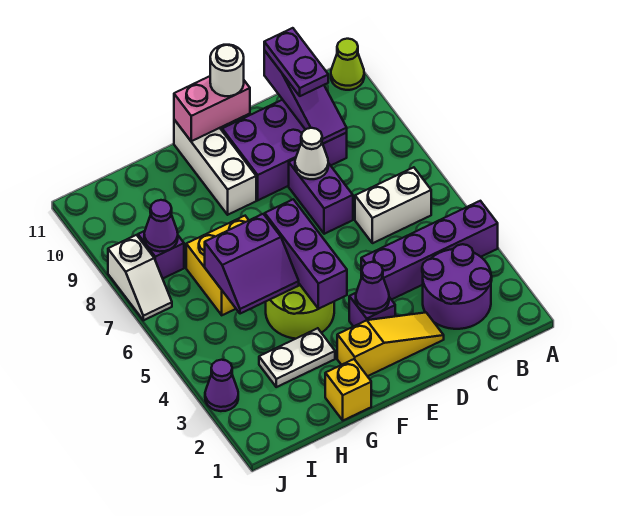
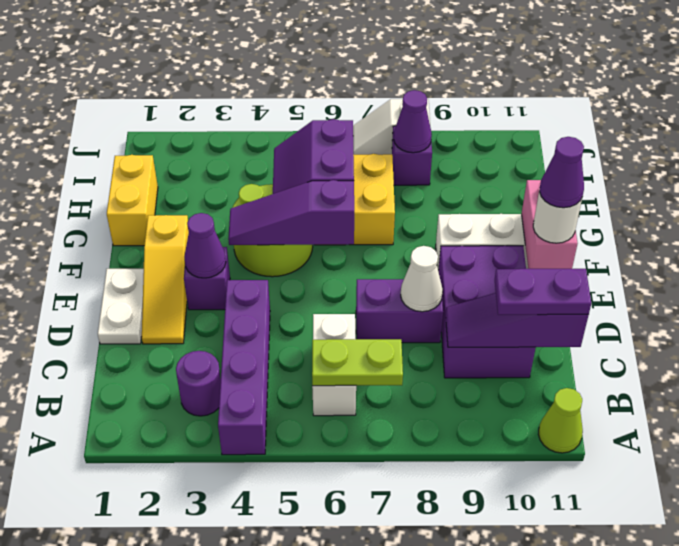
purple 2x2 round brick [422,244,492,329] -> purple 1x1 round brick [176,351,221,416]
none -> lime 1x2 plate [312,339,403,386]
purple 1x3 brick [265,199,347,309] -> purple 1x3 slope [228,180,354,245]
yellow 1x1 brick [325,359,371,420] -> yellow 1x2 brick [107,155,158,246]
white 1x2 plate [259,328,335,387] -> white 1x2 plate moved to [98,269,144,344]
purple 1x1 cone [205,360,238,411] -> purple 1x1 cone moved to [540,137,584,208]

